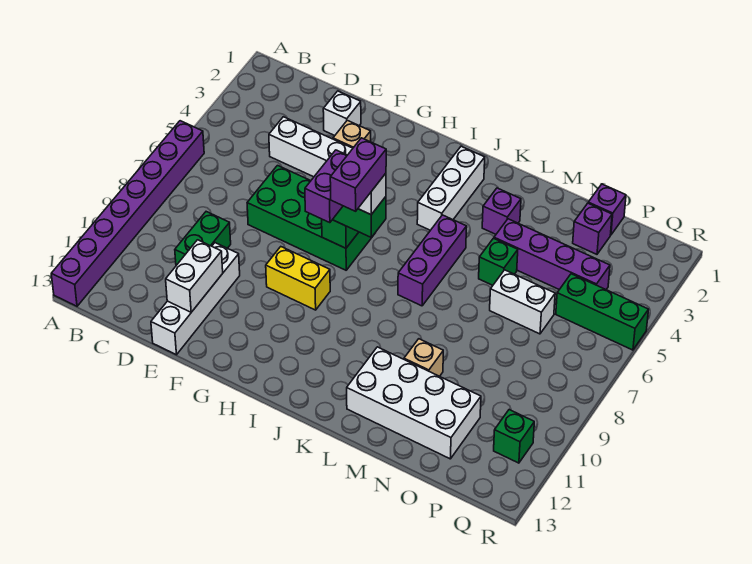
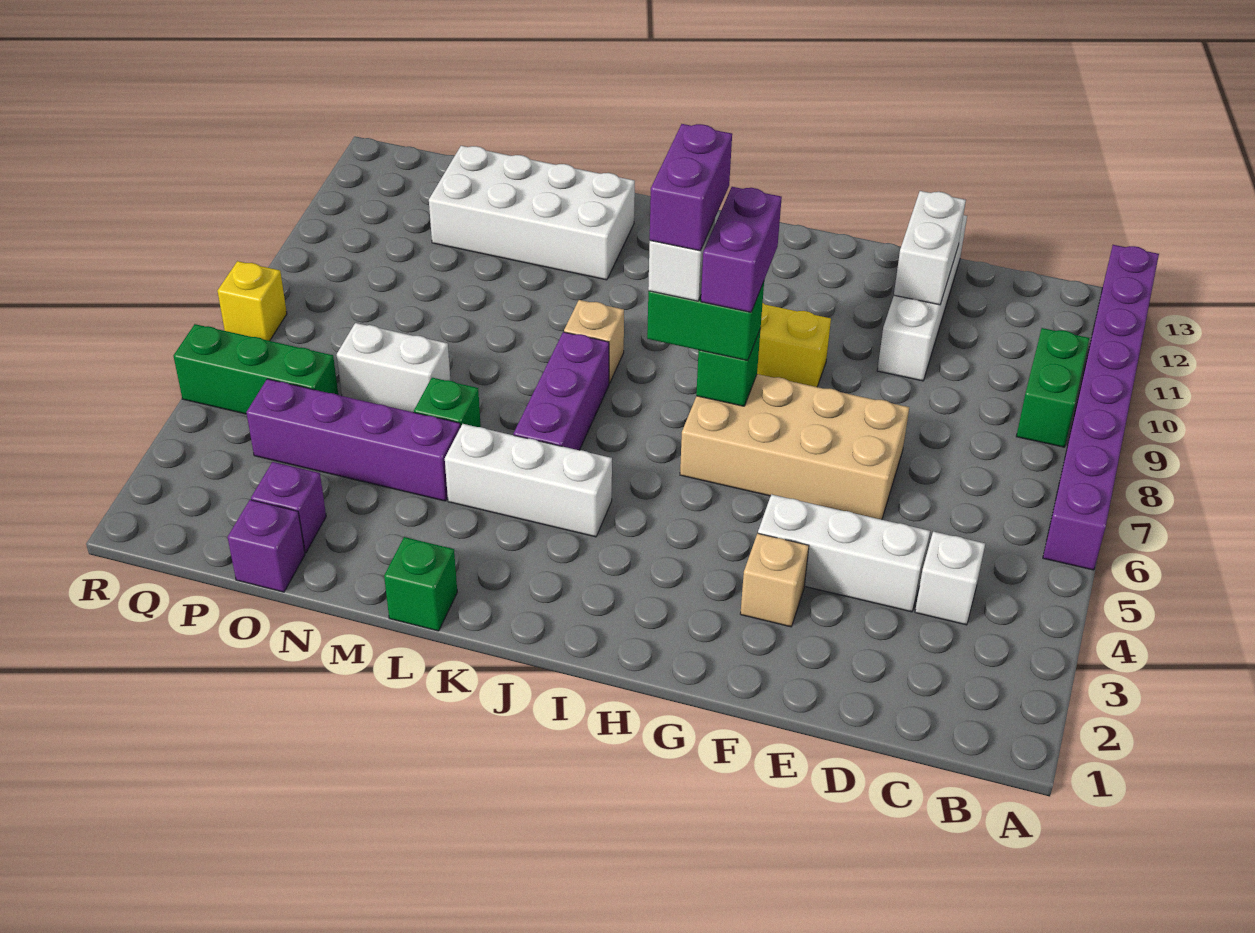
green 1x2 brick [175,212,231,265] -> green 1x2 brick moved to [1016,328,1089,447]
white 1x1 brick [323,91,361,136] -> white 1x1 brick moved to [915,532,985,625]
green 2x4 brick [247,166,373,270] -> tan 2x4 brick [680,374,909,520]
white 1x3 brick [417,146,485,230] -> white 1x3 brick turned to [445,424,612,537]
purple 1x1 brick [482,188,521,234] -> none
tan 1x1 brick [404,339,443,376] -> tan 1x1 brick moved to [564,300,624,384]
green 1x1 brick [494,410,534,463] -> green 1x1 brick moved to [384,537,457,631]
none -> yellow 1x1 brick [218,261,287,341]

